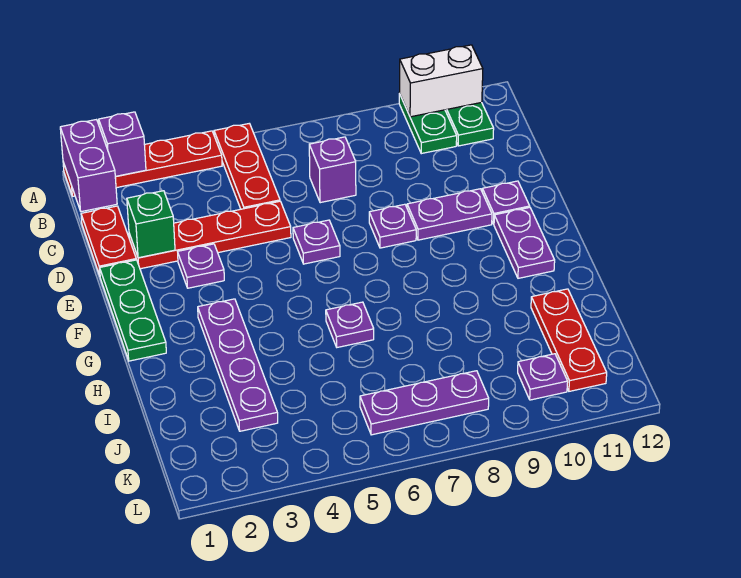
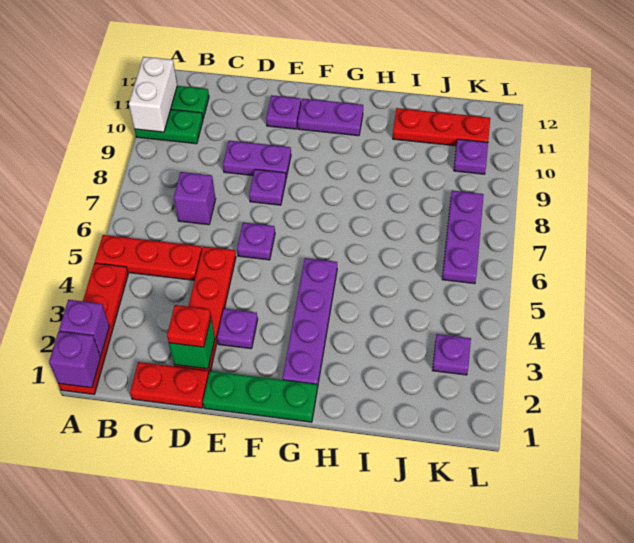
purple 1x2 brick [60,120,117,212] -> purple 1x1 brick [49,331,101,388]
none -> red 1x1 plate [167,305,211,347]
purple 1x2 plate [407,189,492,240] -> purple 1x2 plate turned to [223,141,291,178]
purple 1x4 plate [198,299,278,431] -> purple 1x4 plate turned to [282,258,337,389]
purple 1x1 plate [326,302,374,347] -> purple 1x1 plate moved to [432,334,471,375]

